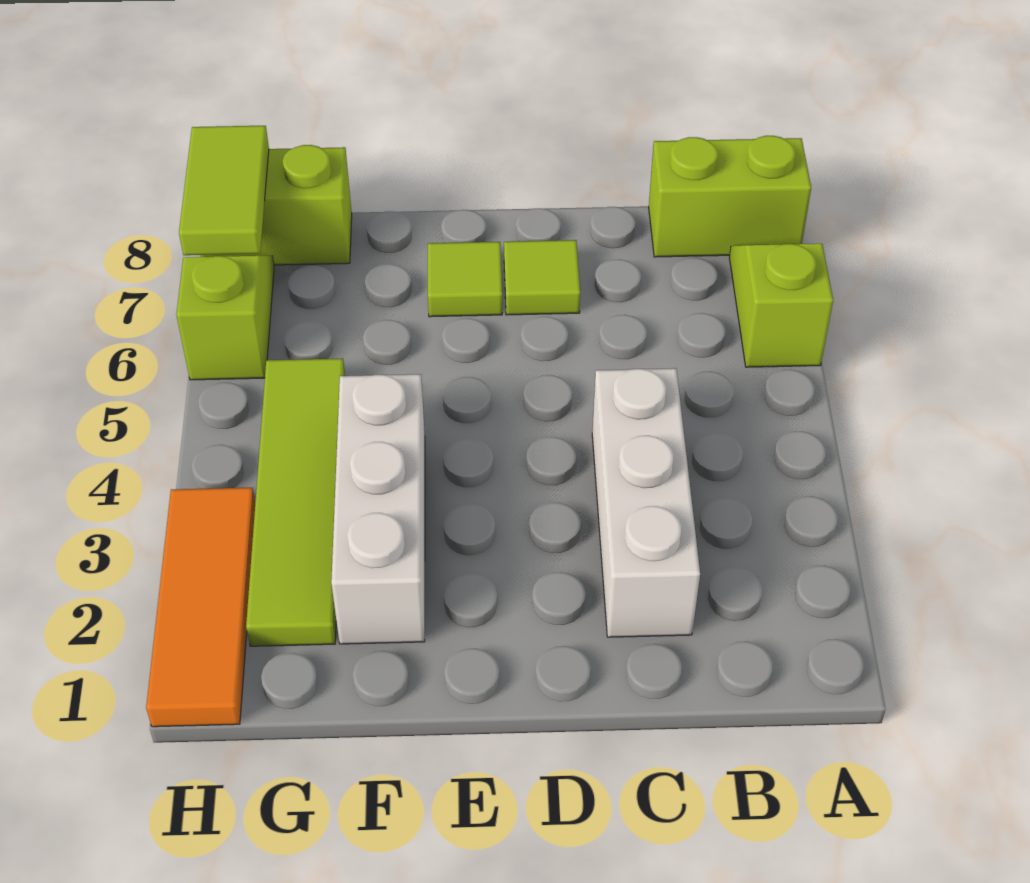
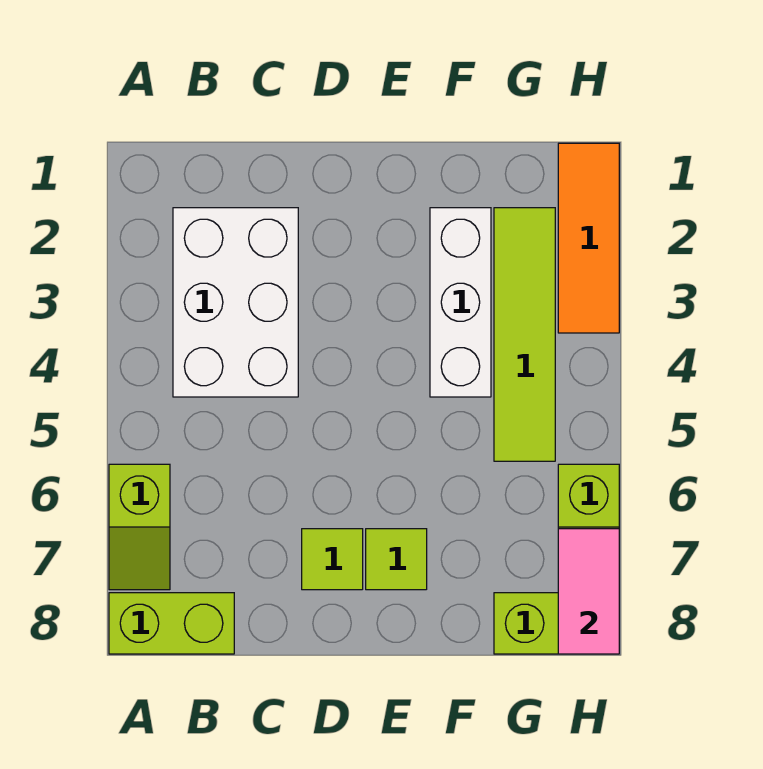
white 1x3 brick [592,368,700,637] -> white 2x3 brick [173,208,298,397]
lime 1x2 tile [179,126,269,255] -> pink 1x2 tile [558,529,619,654]

